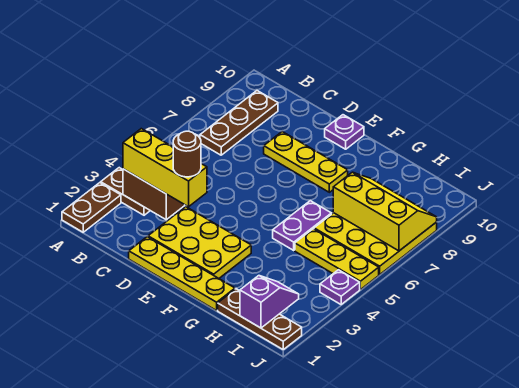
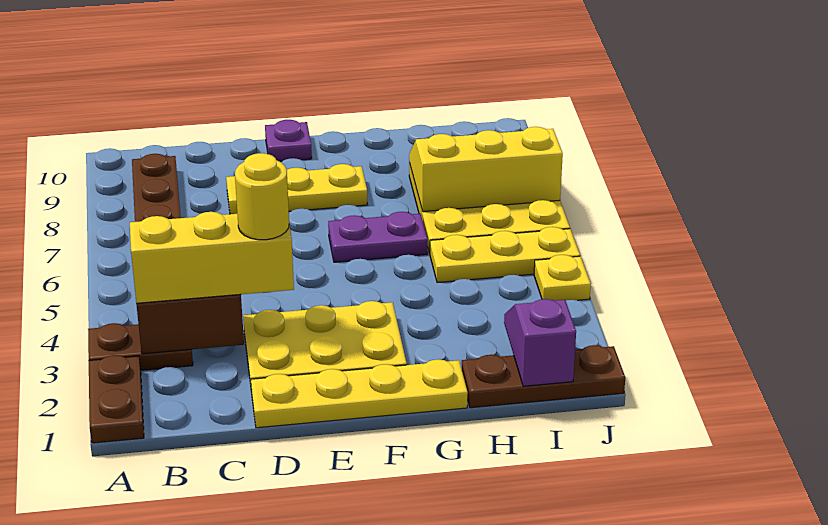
brown 1x1 round brick [173,131,201,177] -> yellow 1x1 round brick [235,153,289,240]
purple 1x2 plate [273,201,331,250] -> purple 1x2 plate turned to [328,212,427,262]
purple 1x1 plate [320,270,360,304] -> yellow 1x1 plate [534,255,591,301]

